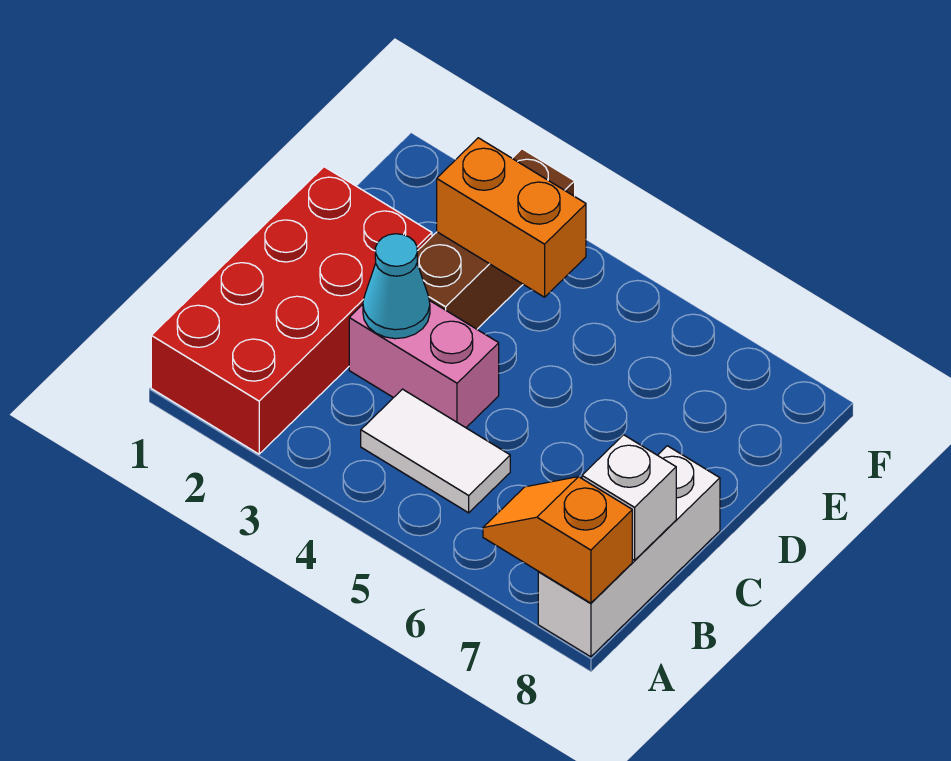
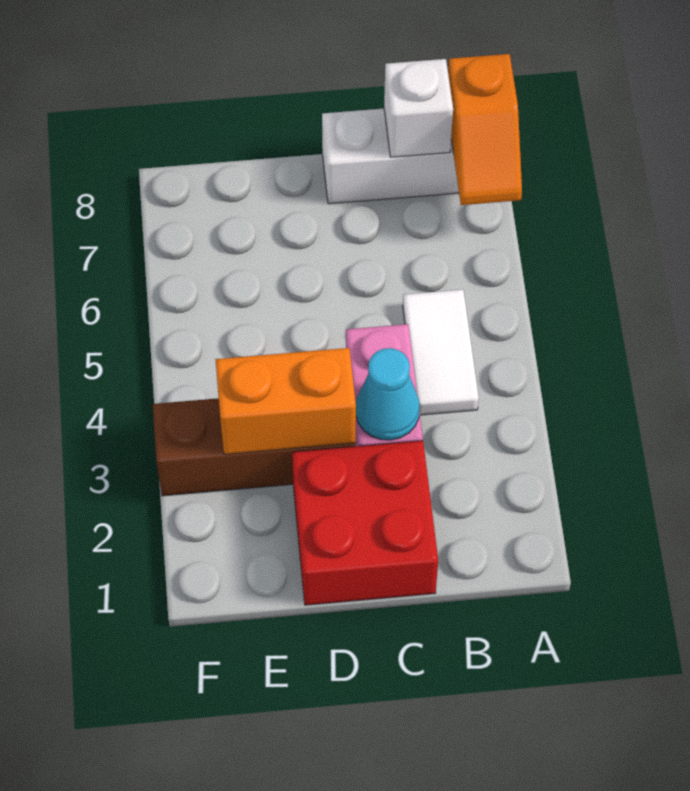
red 2x4 brick [151,167,432,454] -> red 2x2 brick [292,441,438,605]
orange 1x2 brick [437,138,586,297] -> orange 1x2 brick turned to [216,348,356,454]

